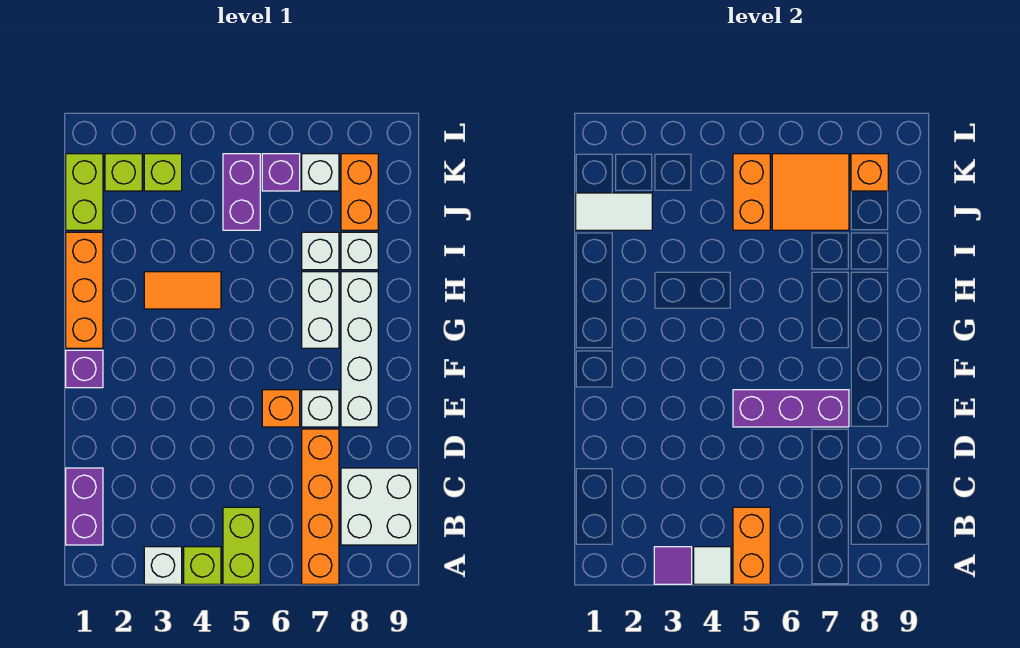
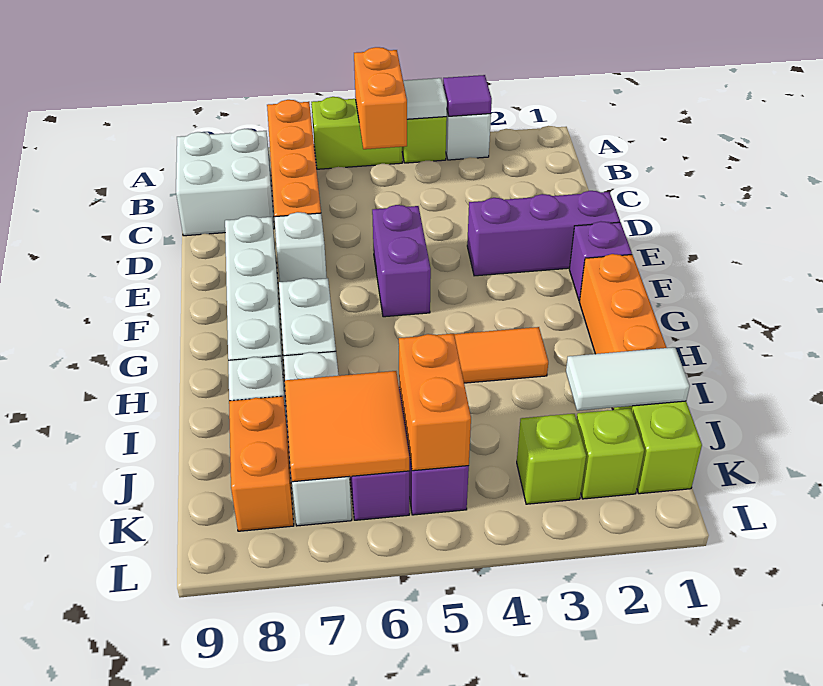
lime 1x2 brick [223,507,260,584] -> lime 1x2 brick turned to [311,97,402,169]
purple 1x2 brick [66,468,103,545] -> purple 1x2 brick moved to [372,205,431,317]
purple 1x3 brick [733,390,849,427] -> purple 1x3 brick moved to [467,191,620,276]
orange 1x1 brick [262,390,300,427] -> none
orange 1x1 brick [851,154,888,191] -> none

